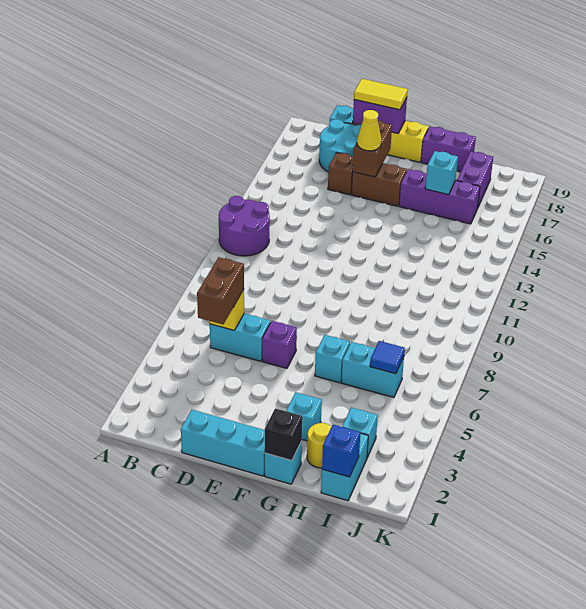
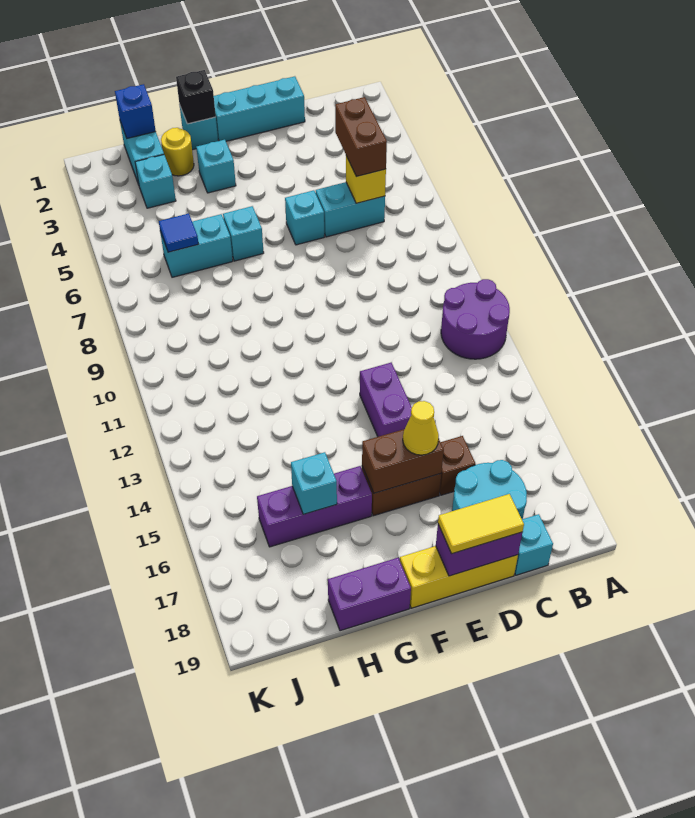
purple 1x1 brick [262,321,297,368] -> cyan 1x1 brick [285,190,324,245]
brown 1x2 brick [353,120,392,177] -> brown 1x2 brick turned to [362,429,444,493]
purple 1x2 brick [457,151,493,207] -> purple 1x2 brick moved to [360,362,412,437]

